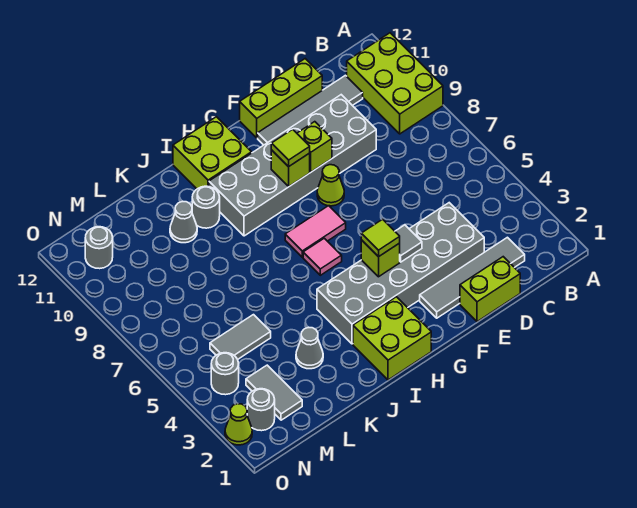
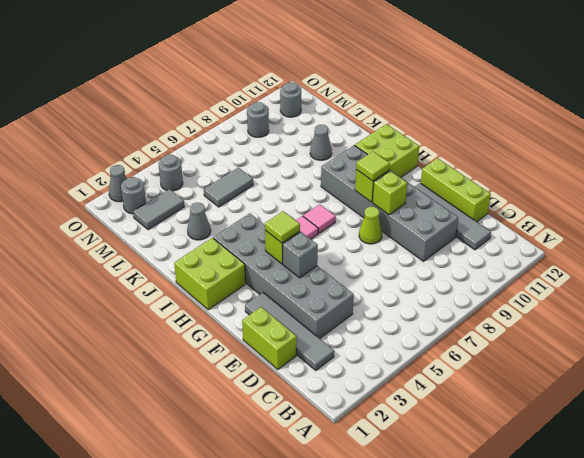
lime 2x3 brick [347,33,443,134] -> none
grey 1x1 tile [395,225,422,262] -> grey 1x1 brick [283,232,318,278]
pink 1x2 tile [285,206,346,257] -> pink 1x1 tile [303,204,336,233]
grey 1x1 round brick [192,186,220,228] -> grey 1x1 round brick moved to [247,102,269,137]
grey 1x2 tile [210,315,271,359] -> grey 1x2 tile turned to [204,168,253,207]
lime 1x1 cone [225,404,252,445] -> grey 1x1 cone [109,165,127,202]

